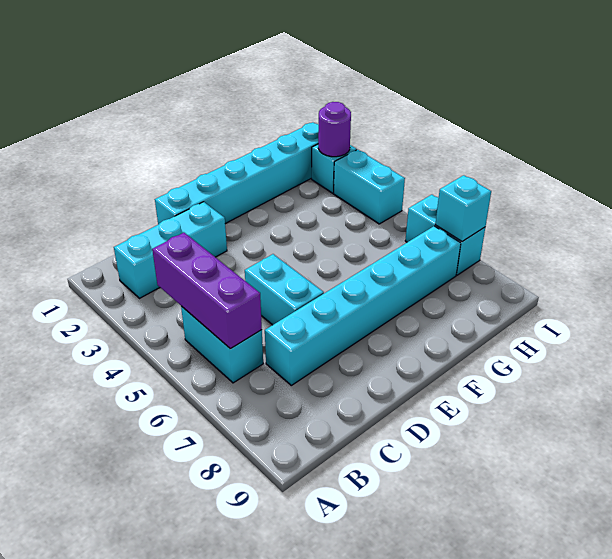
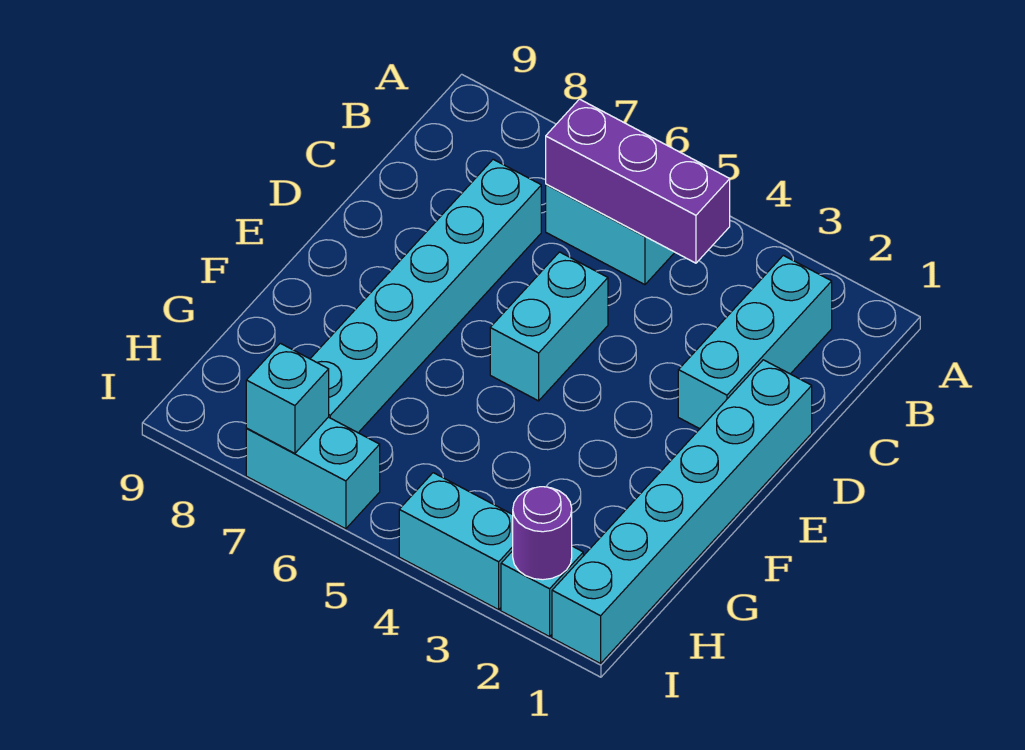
cyan 1x2 brick [245,254,324,325] -> cyan 1x2 brick turned to [490,252,608,401]

